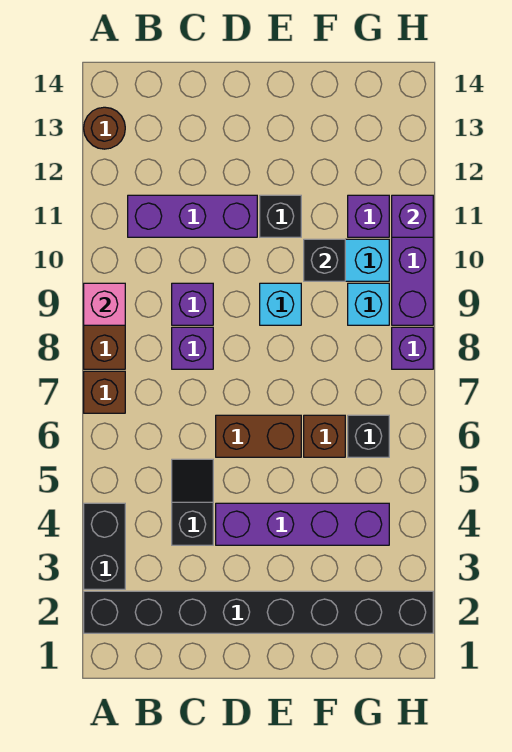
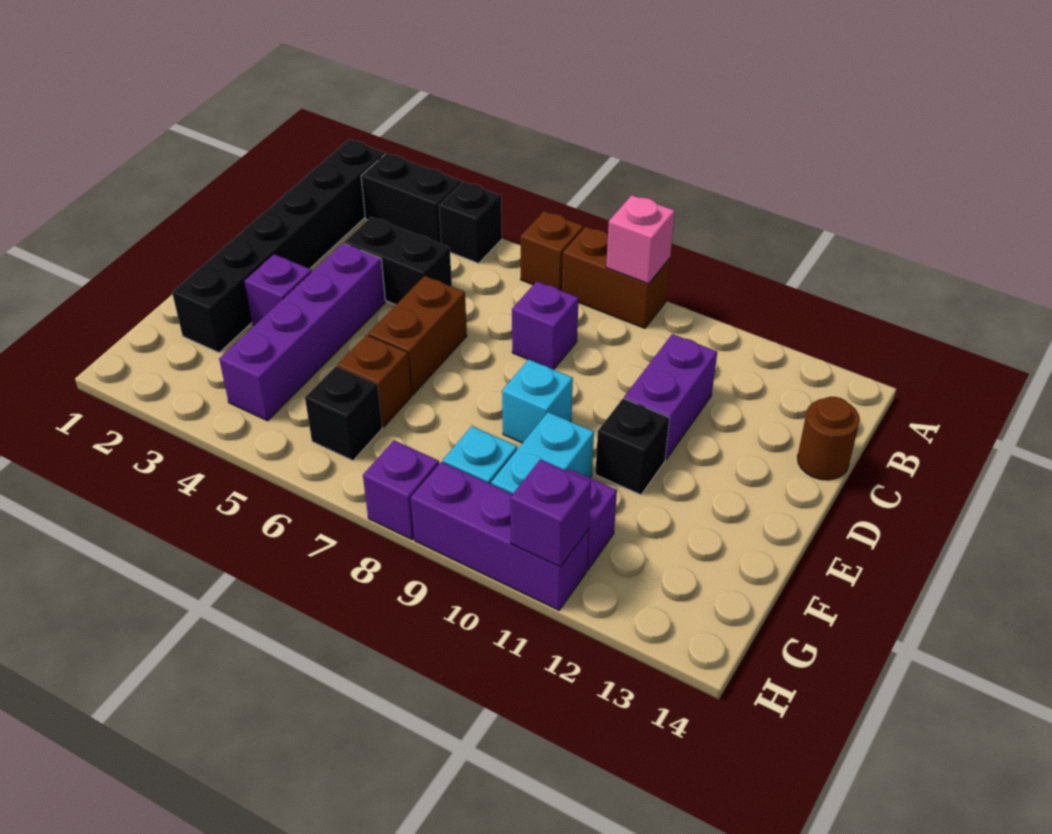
black 1x8 brick [84,591,433,633] -> black 1x6 brick [172,139,385,353]
brown 1x1 round brick [84,107,125,149] -> brown 1x1 round brick moved to [797,397,860,480]
purple 1x3 brick [128,195,257,237] -> purple 1x2 brick [624,334,717,460]
black 1x2 slope [172,459,213,545] -> black 1x2 brick [344,217,452,305]
purple 1x1 brick [172,283,213,325] -> purple 1x1 brick moved to [244,254,312,325]
black 1x1 brick [304,239,345,281] -> black 1x1 brick moved to [439,182,502,263]

